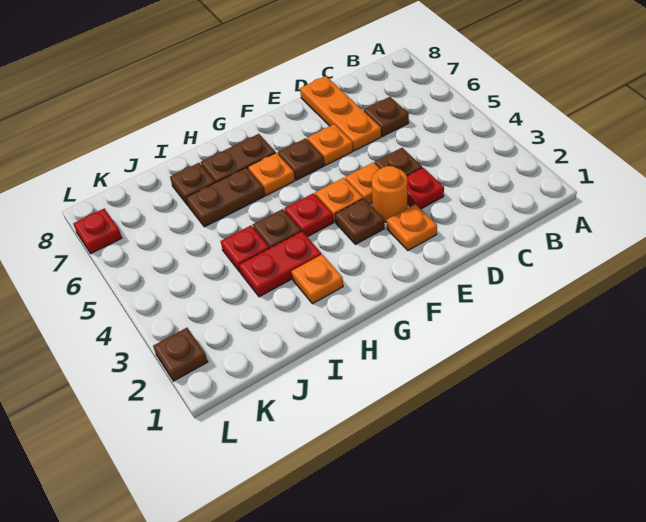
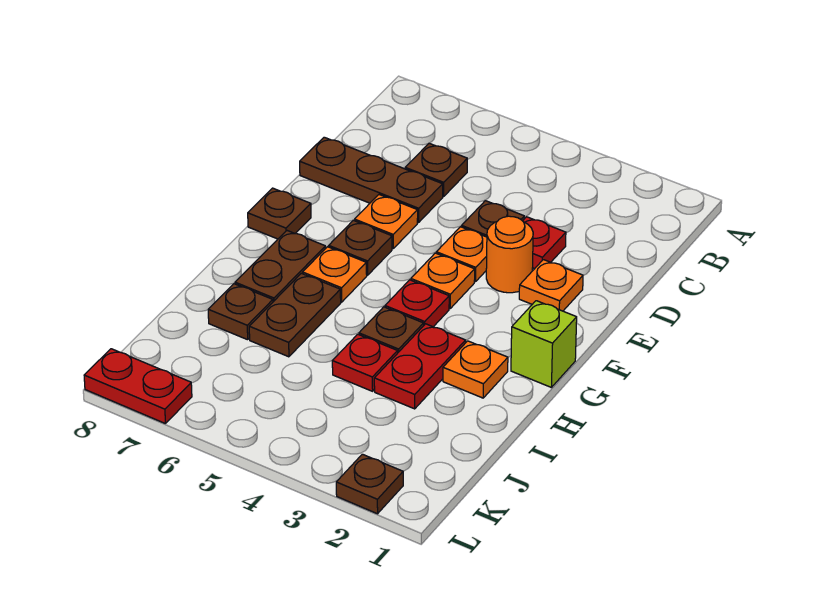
orange 1x3 plate [300,76,381,151] -> brown 1x3 plate [300,137,443,222]
brown 1x1 plate [335,199,384,244] -> brown 1x1 plate moved to [248,188,311,239]
none -> lime 1x1 brick [511,301,577,387]
red 1x1 plate [73,208,122,254] -> red 1x2 plate [84,349,192,423]

